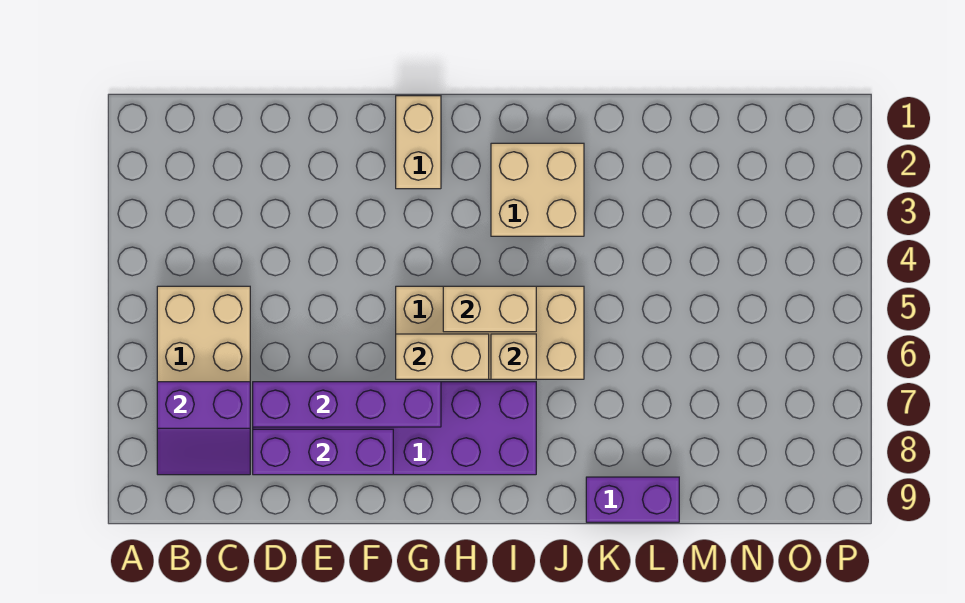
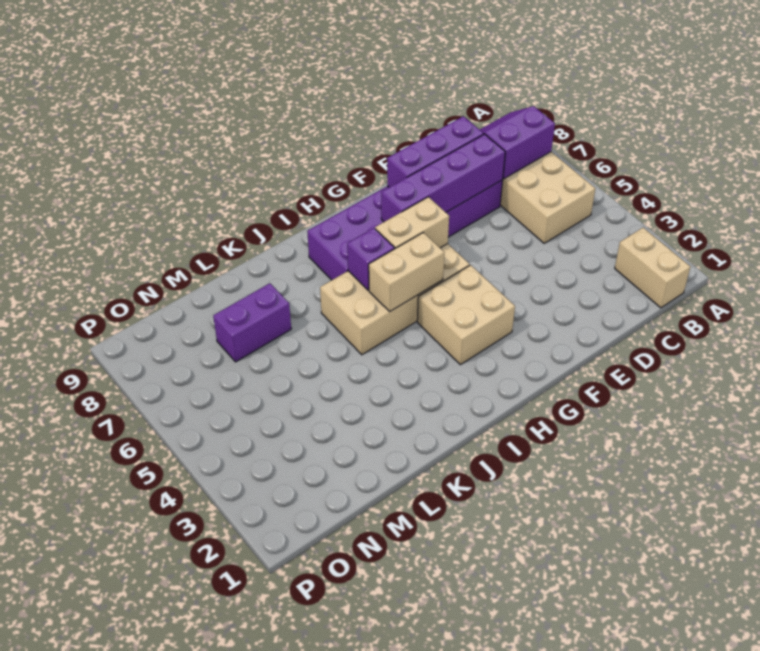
tan 1x2 brick [396,96,441,189] -> tan 1x2 brick moved to [615,228,690,308]
tan 2x2 brick [491,143,584,236] -> tan 2x2 brick moved to [417,265,515,365]
tan 1x1 brick [491,334,536,379] -> purple 1x1 brick [347,228,395,290]
purple 1x2 brick [586,477,679,522] -> purple 1x2 brick moved to [213,283,291,362]

